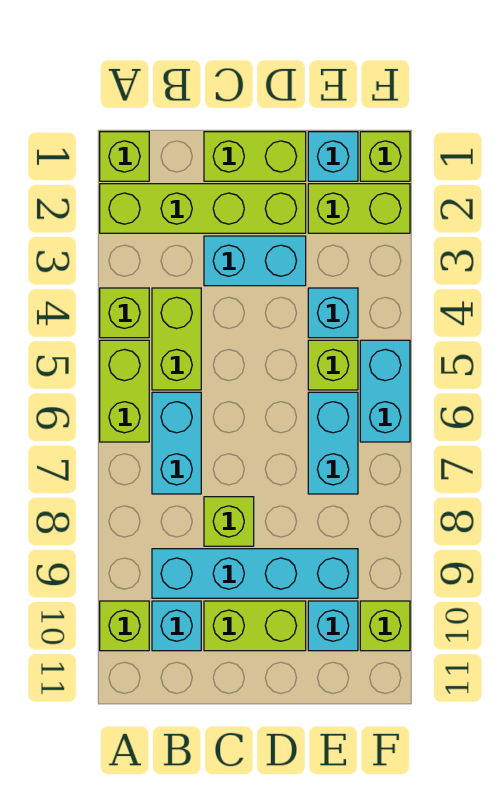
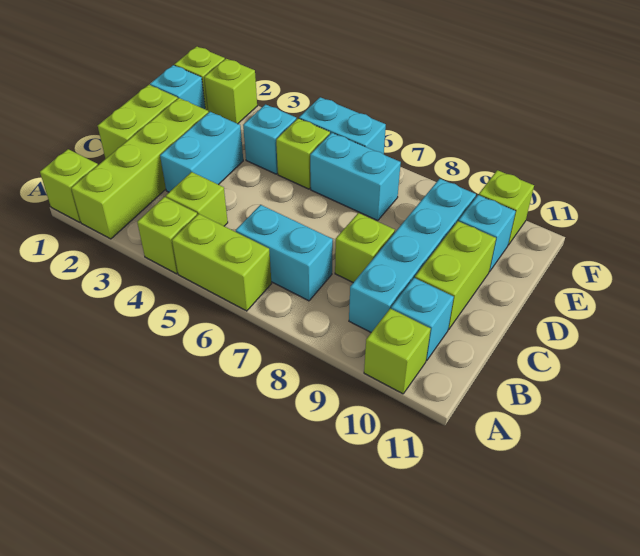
lime 1x2 brick [152,288,201,390] -> lime 1x1 brick [166,172,228,226]
lime 1x2 brick [308,184,410,233] -> lime 1x1 brick [204,59,257,124]

